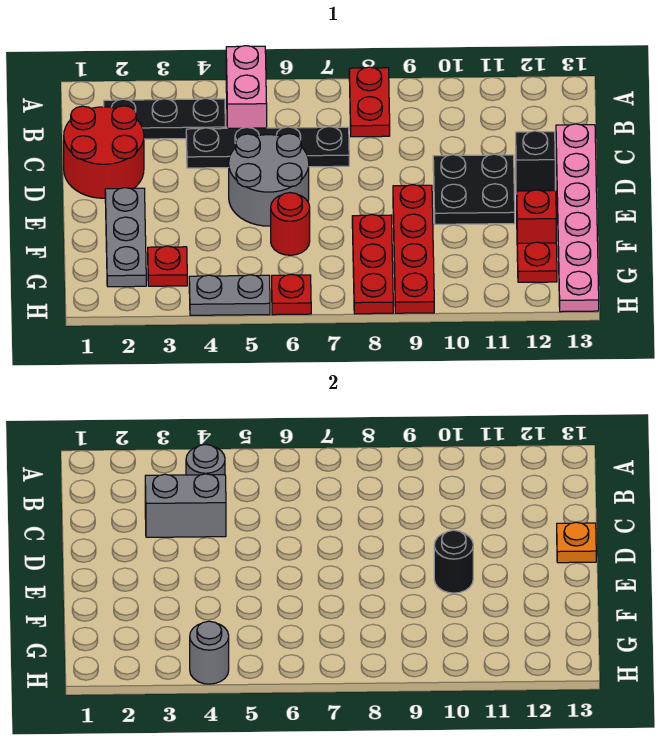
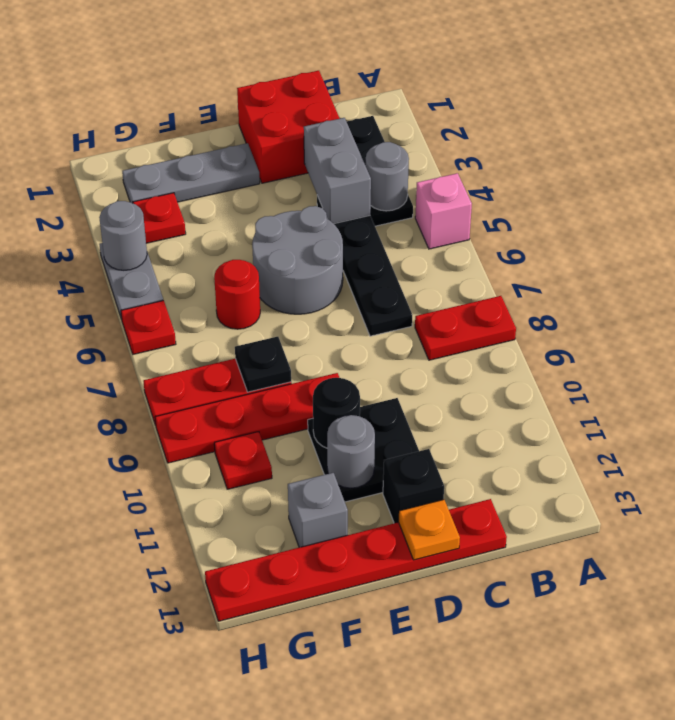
pink 1x2 brick [226,46,267,128] -> pink 1x1 brick [415,173,472,249]
red 2x2 round brick [64,106,144,198] -> red 2x2 brick [237,71,340,183]
pink 1x6 plate [556,124,599,312] -> red 1x6 plate [205,499,507,621]
none -> grey 1x1 round brick [327,415,375,488]
none -> black 1x1 plate [235,337,291,392]
red 1x1 brick [517,190,556,243] -> grey 1x1 brick [288,473,348,547]
red 1x1 plate [517,242,557,282] -> red 1x1 plate moved to [214,432,272,489]

